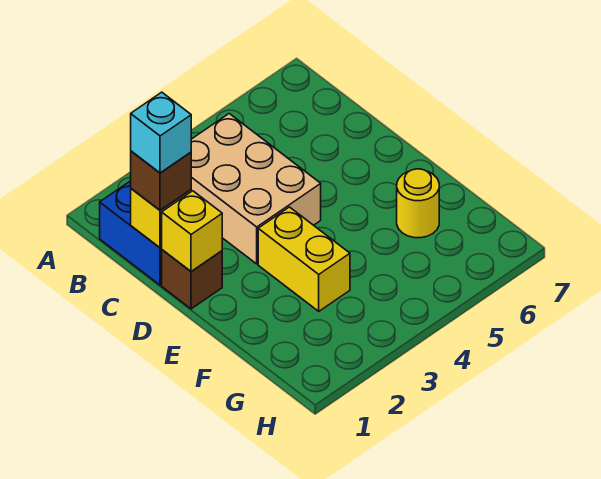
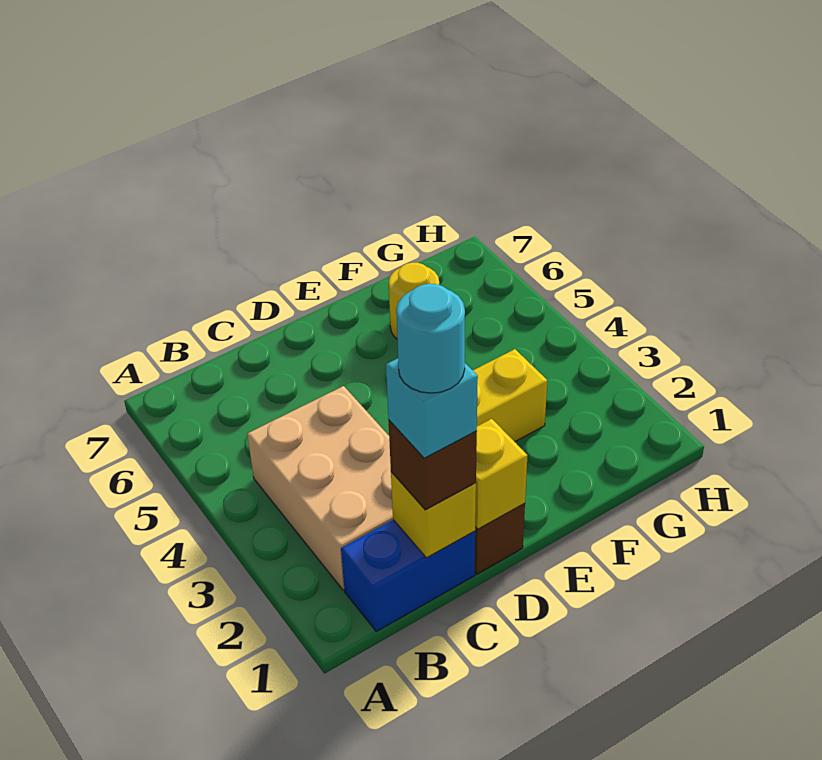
tan 2x3 brick [191,114,321,264] -> tan 2x3 brick turned to [247,386,393,590]
none -> cyan 1x1 round brick [396,284,465,393]

